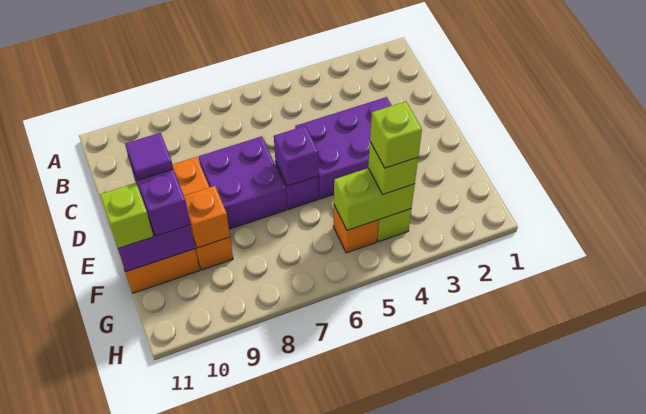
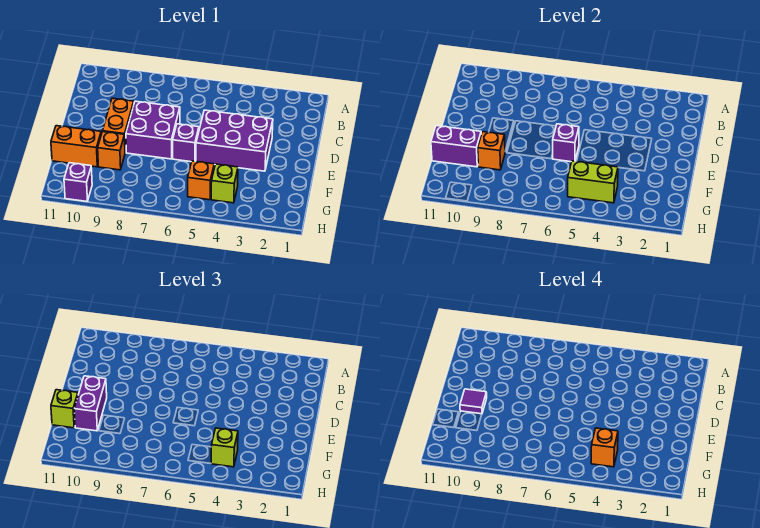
lime 1x1 brick [370,101,422,168] -> orange 1x1 brick [591,428,618,467]
none -> purple 1x1 brick [64,163,92,201]

